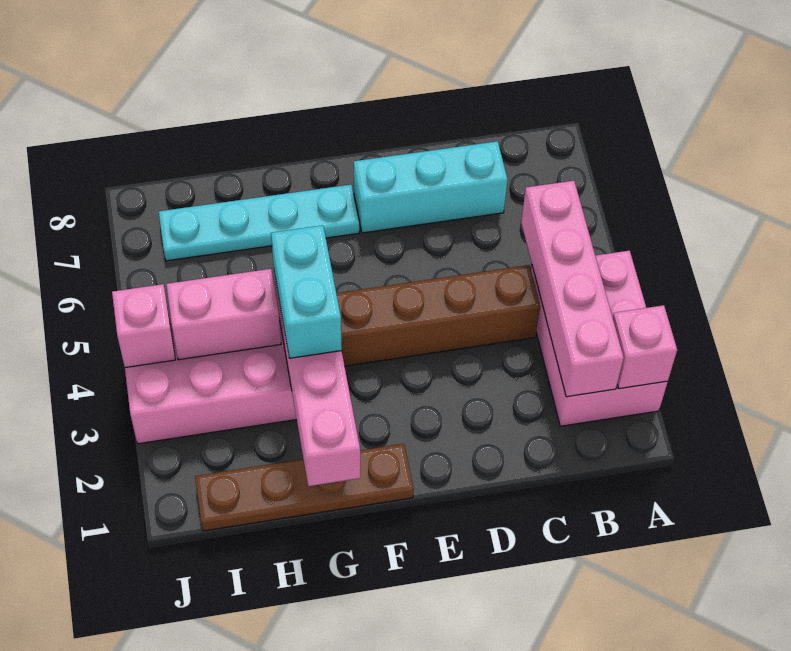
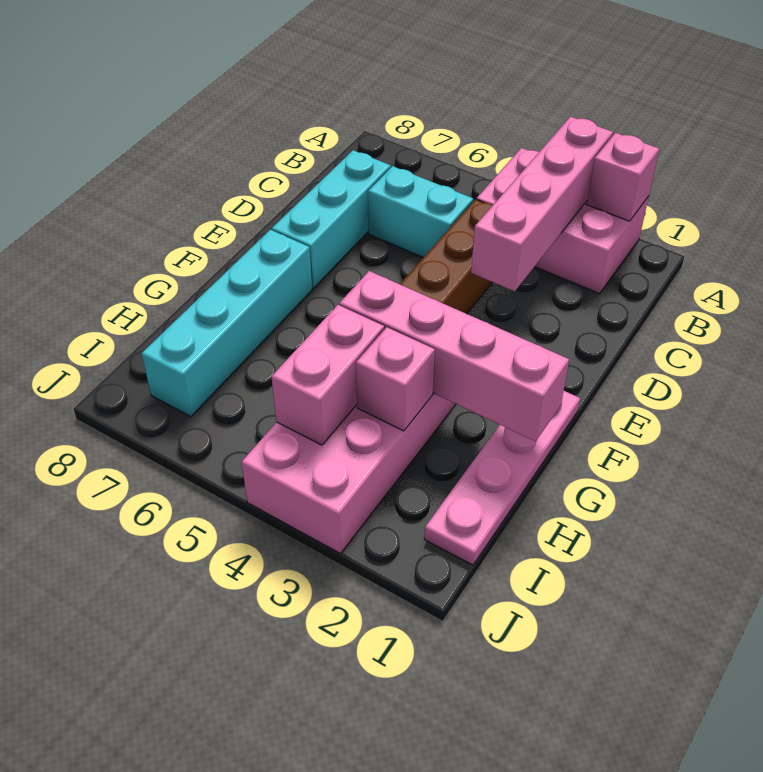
pink 1x4 brick [521,181,624,397] -> pink 1x4 brick turned to [471,117,613,291]
brown 1x4 plate [195,444,414,531] -> pink 1x4 plate [424,391,580,565]
cyan 1x4 plate [159,185,359,261] -> cyan 1x4 brick [142,230,312,416]
cyan 1x2 brick [271,225,342,358] -> cyan 1x2 brick moved to [368,166,473,257]
pink 1x1 brick [112,284,175,368] -> pink 1x1 brick moved to [356,327,435,431]

